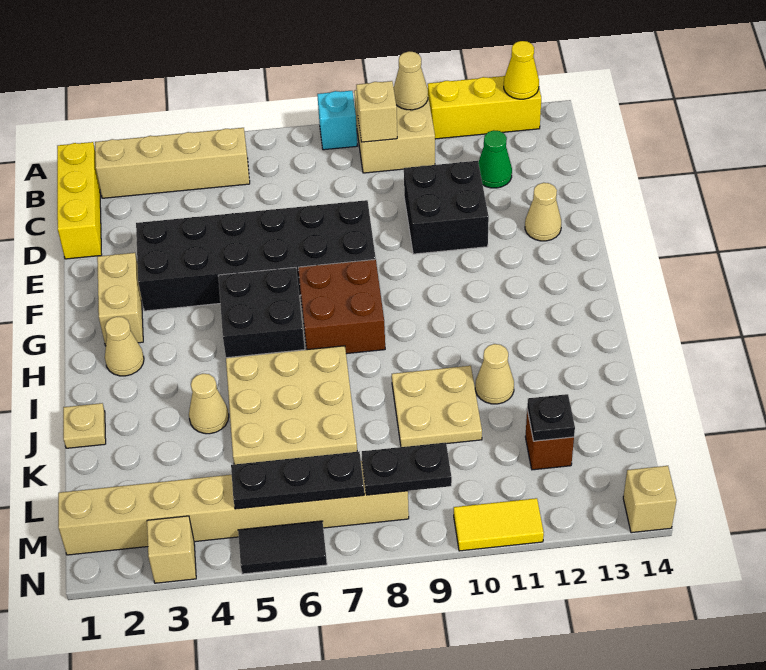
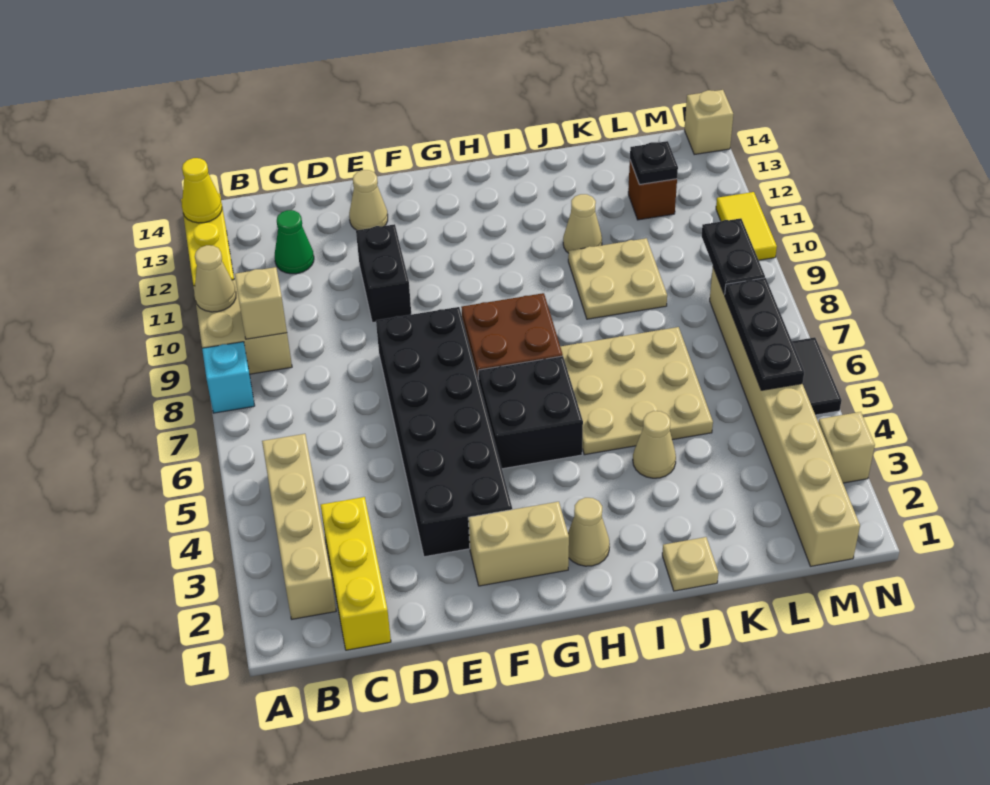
yellow 1x3 brick [57,142,102,259] -> yellow 1x3 brick turned to [321,497,391,650]
black 2x2 brick [404,161,489,254] -> black 1x2 brick [356,224,411,323]

